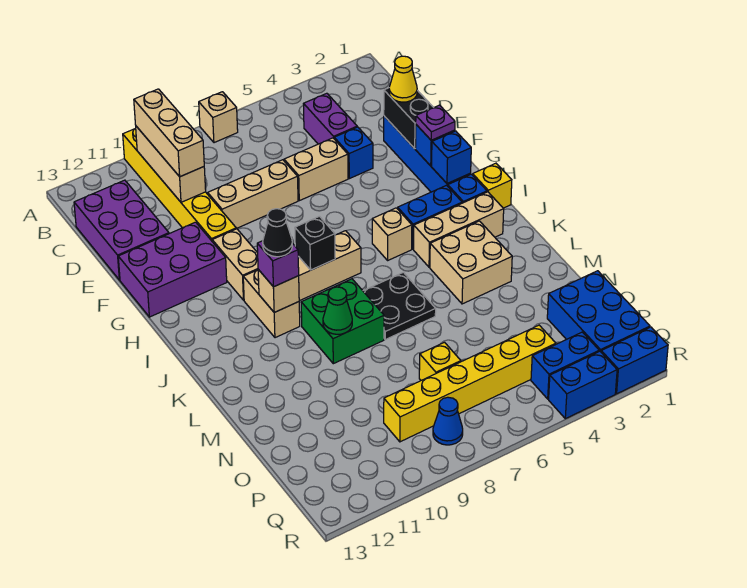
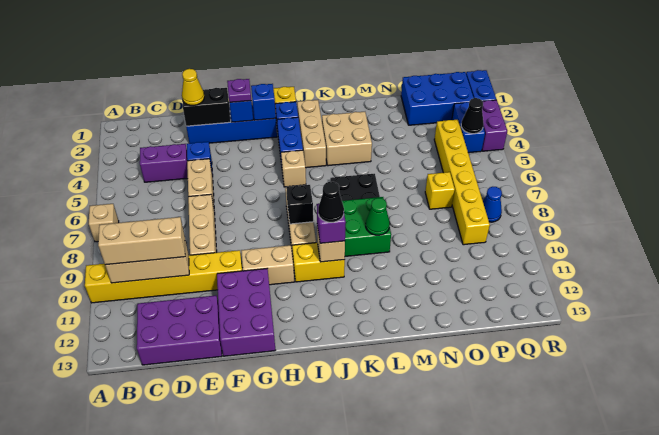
tan 1x2 brick [243,270,300,338] -> yellow 1x2 brick [292,243,345,282]
none -> black 1x1 cone [461,98,484,134]
blue 1x2 brick [549,351,617,419] -> purple 1x2 brick [482,100,507,151]

